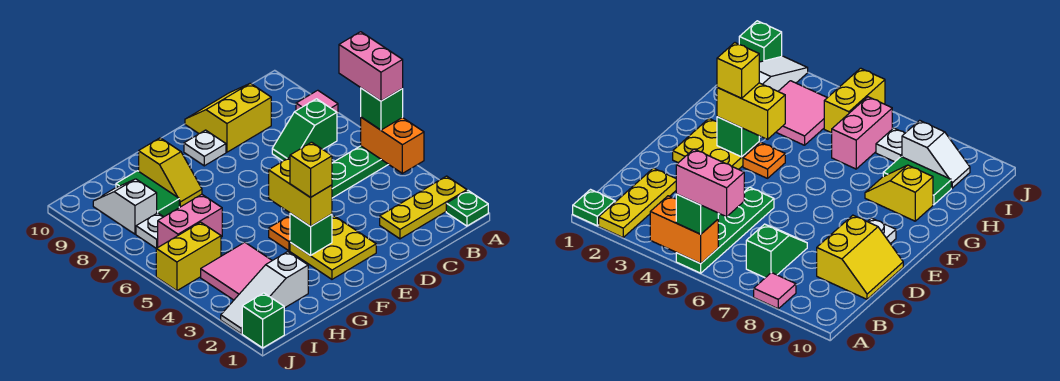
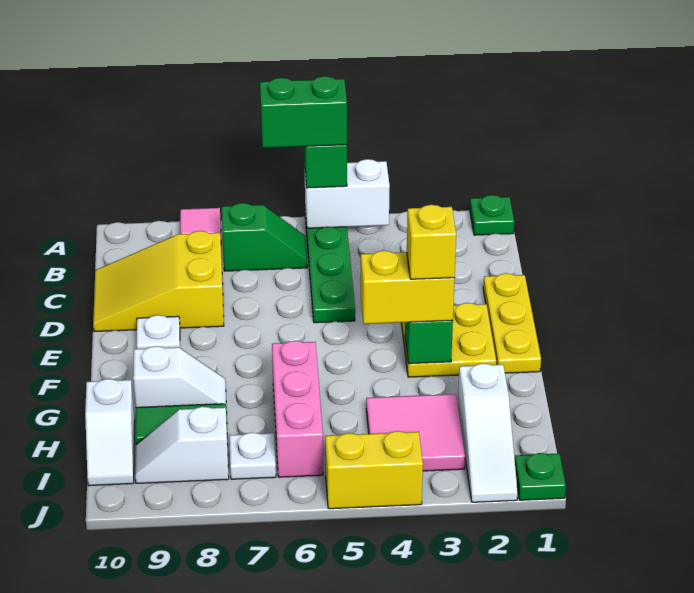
yellow 1x3 plate [380,176,467,239] -> yellow 1x3 plate moved to [483,273,541,373]
orange 1x2 brick [361,117,424,173] -> white 1x2 brick [305,159,390,228]
pink 1x2 brick [339,32,403,101] -> green 1x2 brick [260,76,347,148]
green 1x2 slope [272,99,337,161] -> green 1x2 slope turned to [222,203,307,271]
yellow 2x2 slope [185,83,271,152] -> yellow 2x3 slope [93,231,224,332]
orange 1x1 plate [269,216,290,251] -> none
yellow 1x2 slope [139,138,202,207] -> white 1x2 slope [133,346,226,407]
pink 1x2 brick [158,194,222,247] -> pink 1x3 brick [272,341,323,477]
none -> white 1x2 slope [85,379,135,486]
yellow 1x2 brick [156,222,221,291] -> yellow 1x2 brick turned to [325,431,423,509]
green 1x1 brick [242,293,284,348] -> green 1x1 plate [515,453,566,500]

